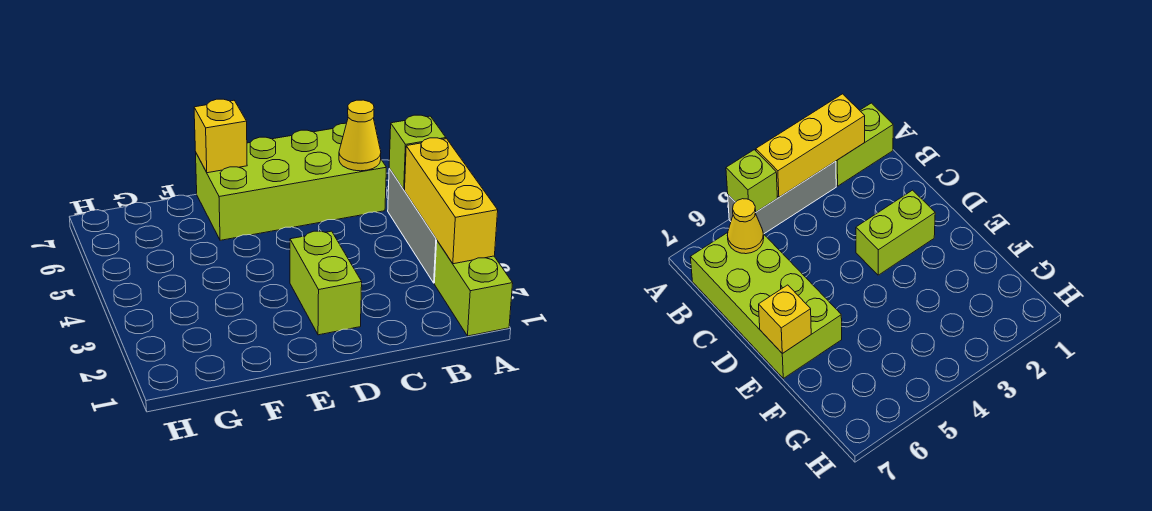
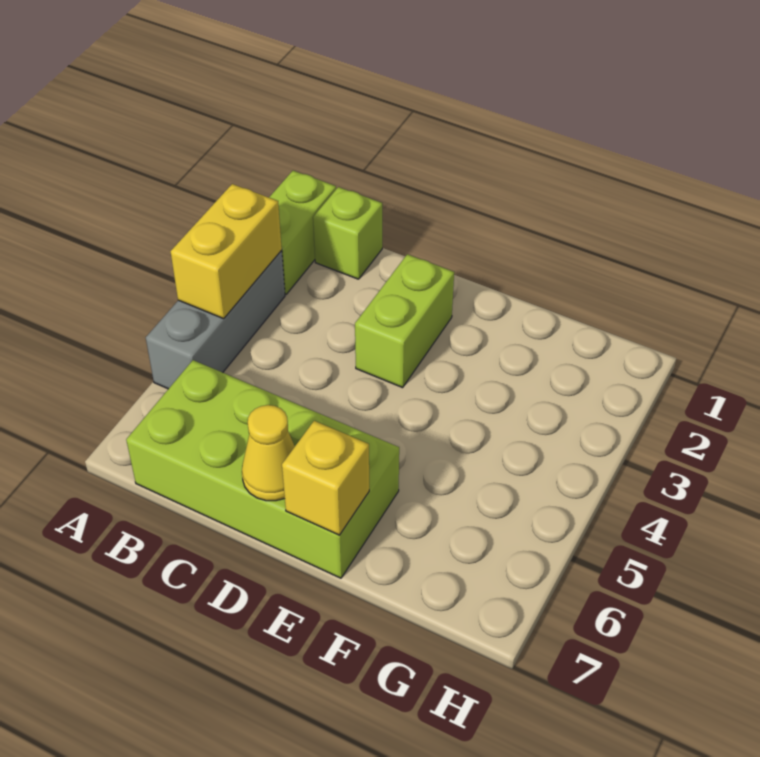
yellow 1x3 brick [405,138,498,264] -> yellow 1x2 brick [171,184,282,319]
lime 1x1 brick [389,115,446,190] -> lime 1x1 brick moved to [313,187,382,279]
yellow 1x1 cone [339,100,381,171] -> yellow 1x1 cone moved to [242,405,295,501]

